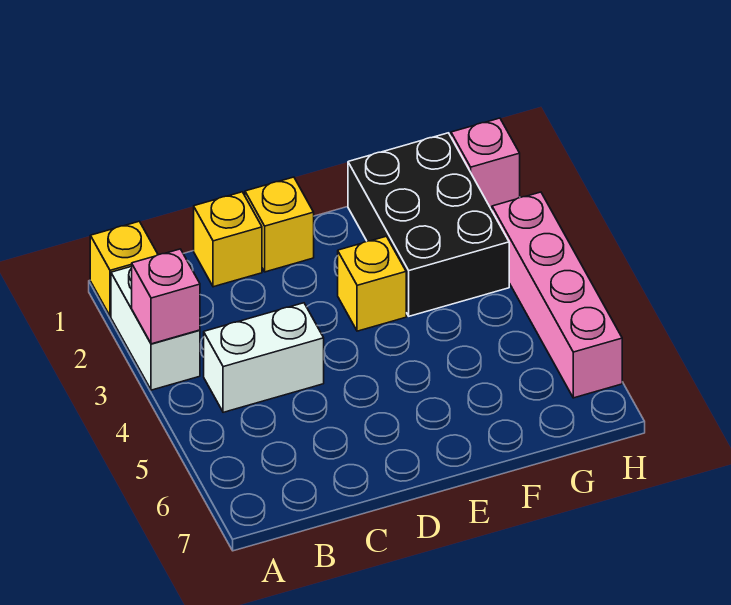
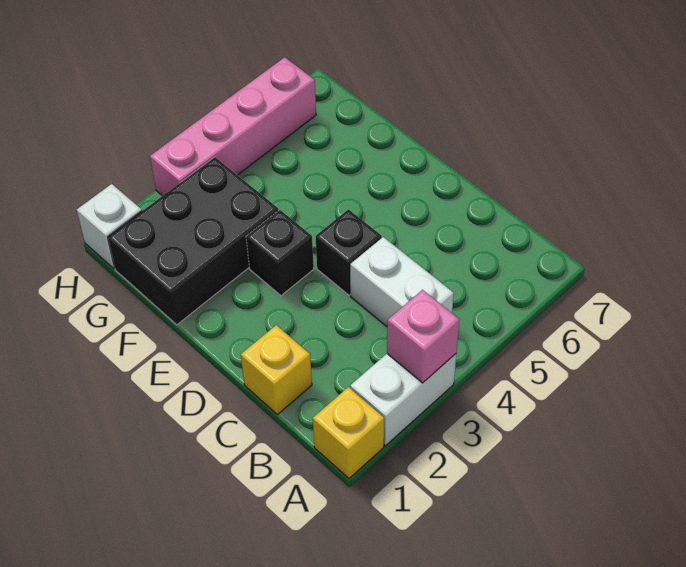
yellow 1x1 brick [245,177,314,272] -> none
none -> black 1x1 brick [315,210,382,295]
yellow 1x1 brick [338,236,406,331] -> black 1x1 brick [246,210,314,296]
pink 1x1 brick [451,118,520,207] -> white 1x1 brick [77,184,142,269]

